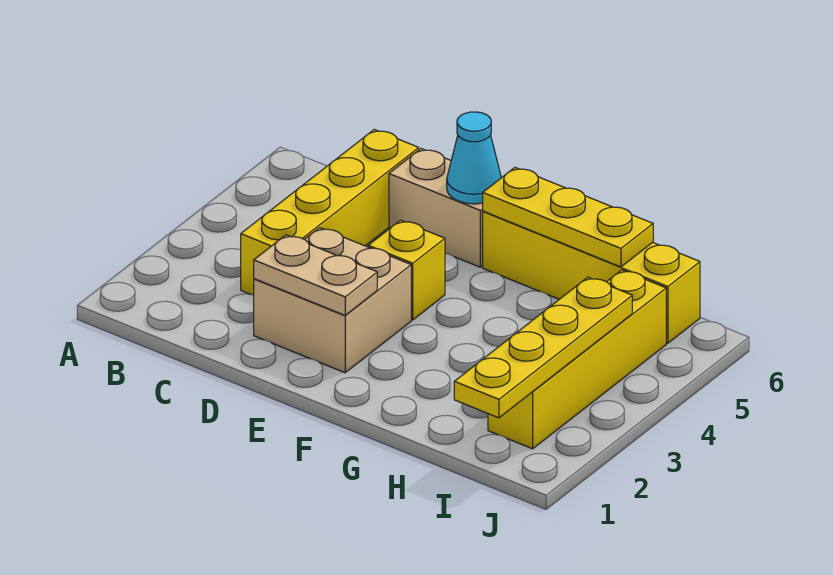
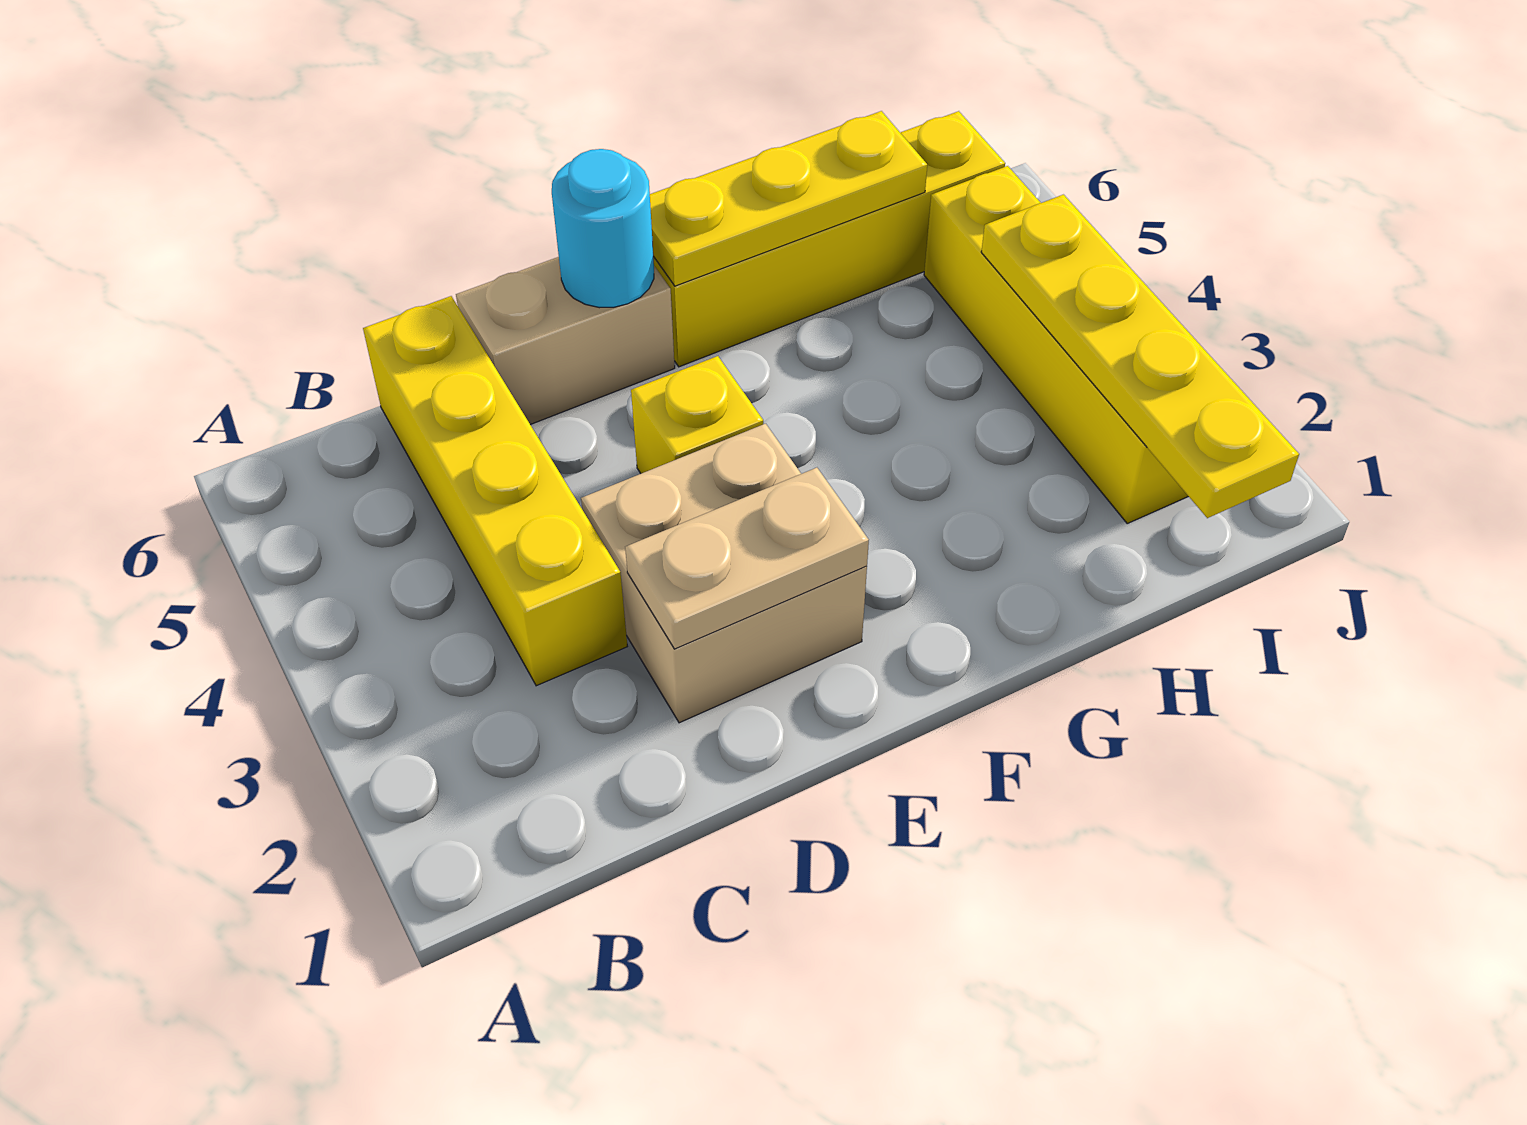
cyan 1x1 cone [447,112,501,204] -> cyan 1x1 round brick [552,149,654,308]

